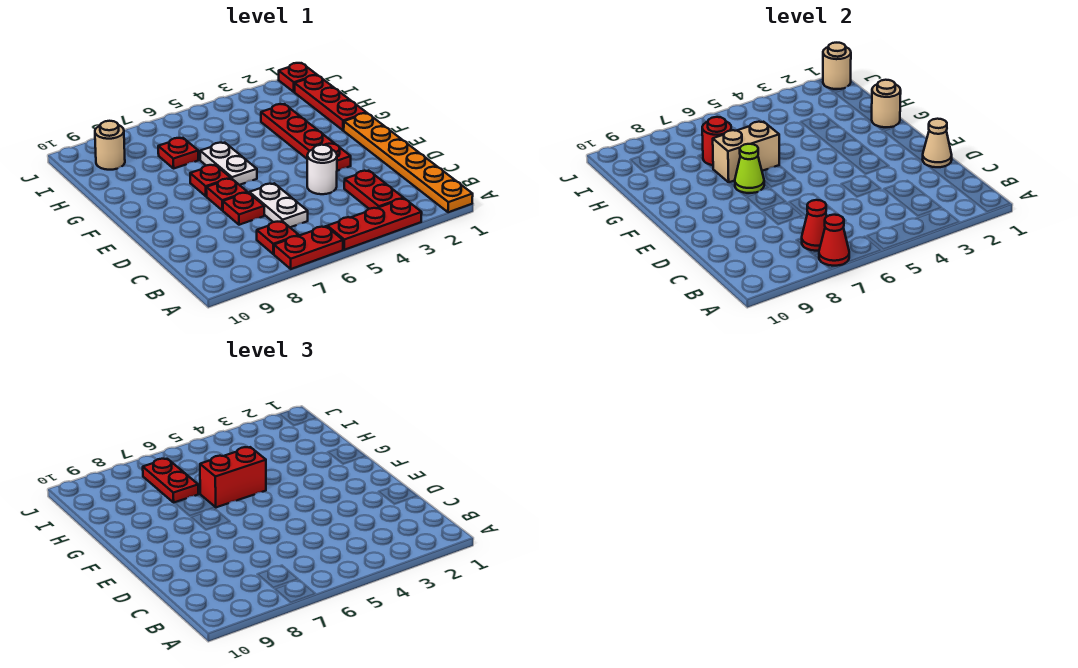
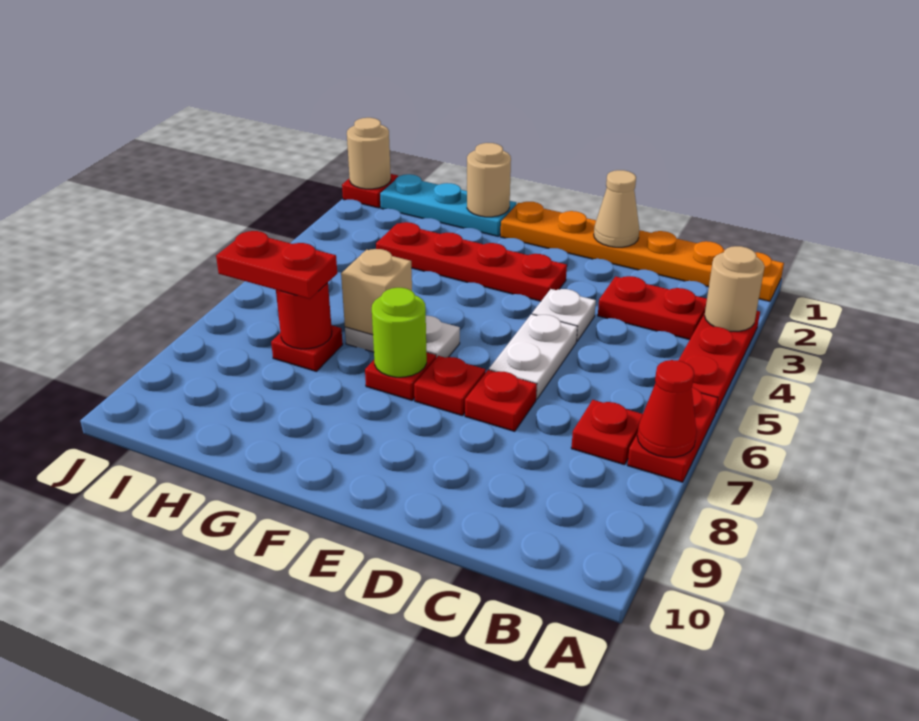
red 1x1 cone [802,200,827,251] -> none
white 1x2 plate [249,183,308,227] -> white 1x2 plate turned to [489,314,577,399]
white 1x1 round brick [307,145,337,194] -> white 1x1 plate [532,289,596,341]
lime 1x1 cone [735,144,764,193] -> lime 1x1 round brick [372,288,427,377]
red 1x3 plate [294,75,367,130] -> cyan 1x3 plate [380,174,516,237]
red 1x2 brick [200,447,266,507] -> none
tan 1x2 brick [713,122,779,182] -> tan 1x1 brick [341,249,412,335]
tan 1x1 round brick [95,121,125,170] -> tan 1x1 round brick moved to [705,246,765,332]

